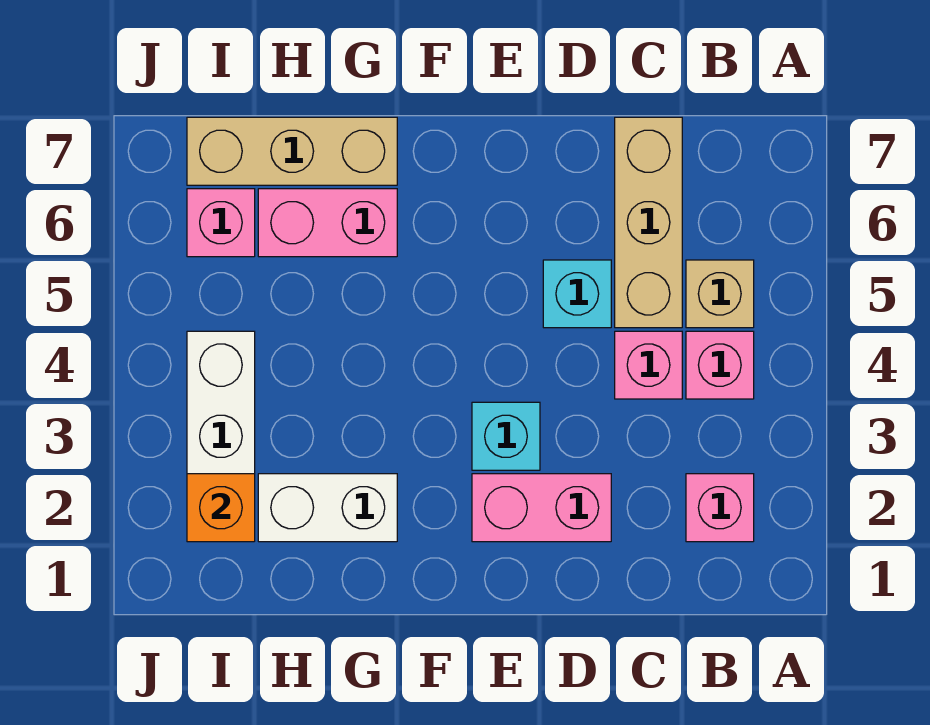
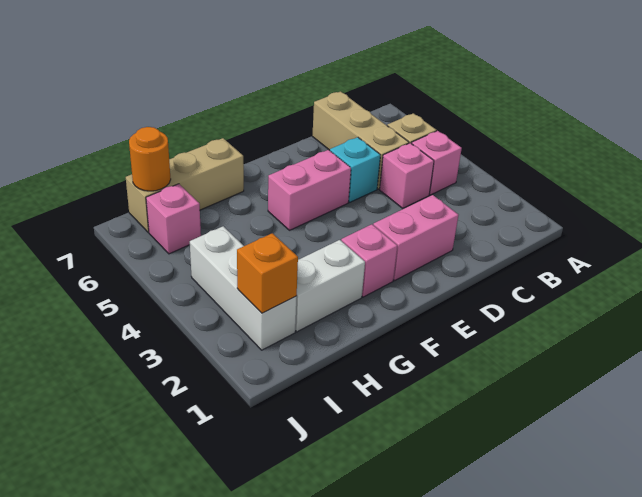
pink 1x1 brick [686,474,754,542] -> pink 1x1 brick moved to [341,224,397,297]
cyan 1x1 brick [472,402,540,470] -> none
pink 1x2 brick [258,189,397,257] -> pink 1x2 brick moved to [268,150,351,230]
none -> orange 1x1 round brick [129,127,171,191]

